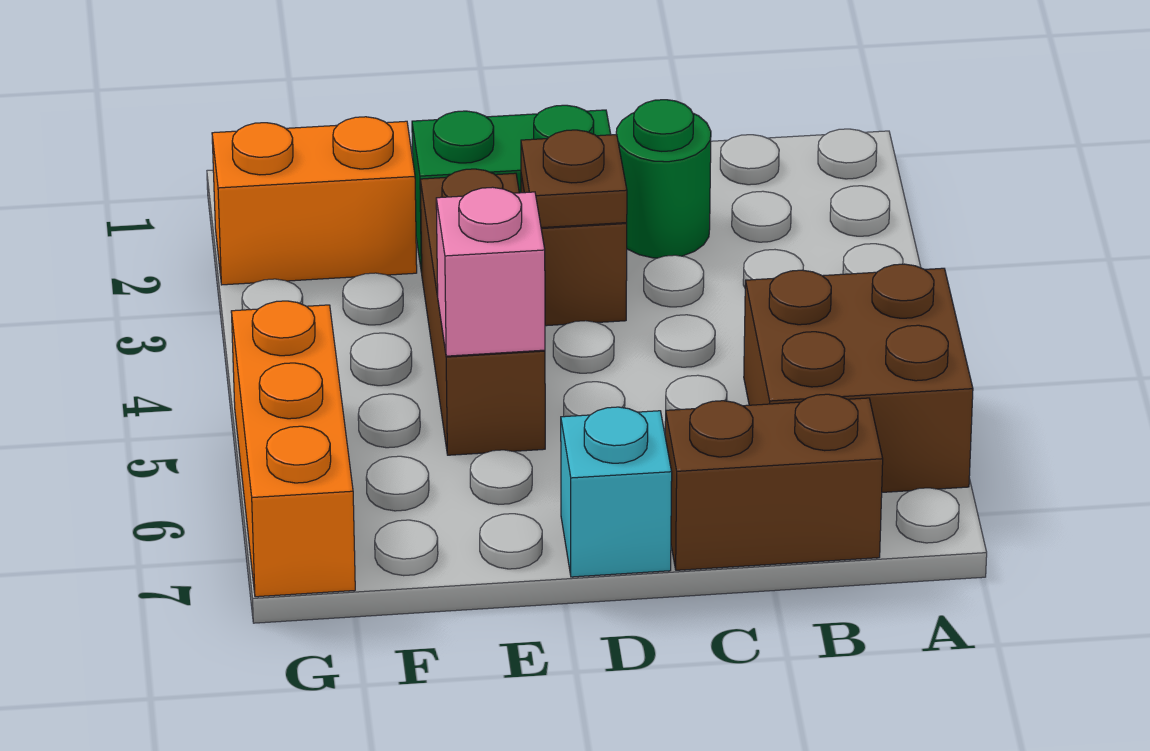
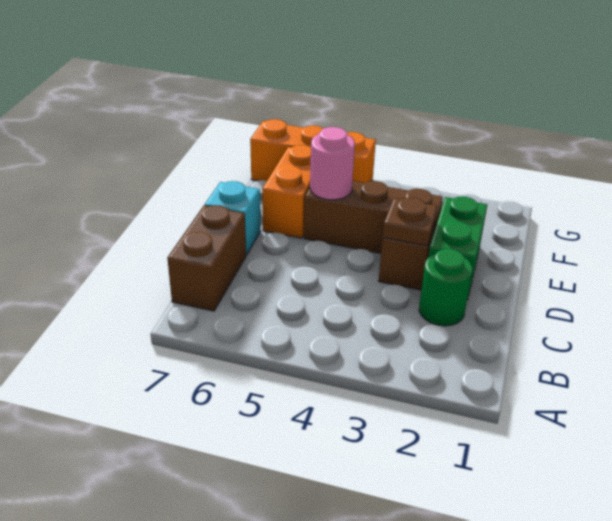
brown 2x2 brick [744,264,973,492] -> none
pink 1x1 brick [436,187,545,356] -> pink 1x1 round brick [310,127,355,200]
orange 1x2 brick [212,117,417,285] -> orange 1x2 brick moved to [262,145,311,238]

